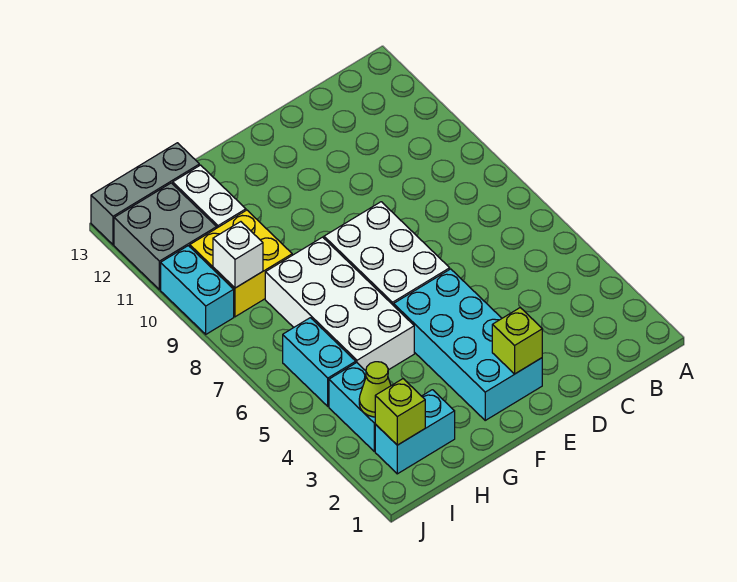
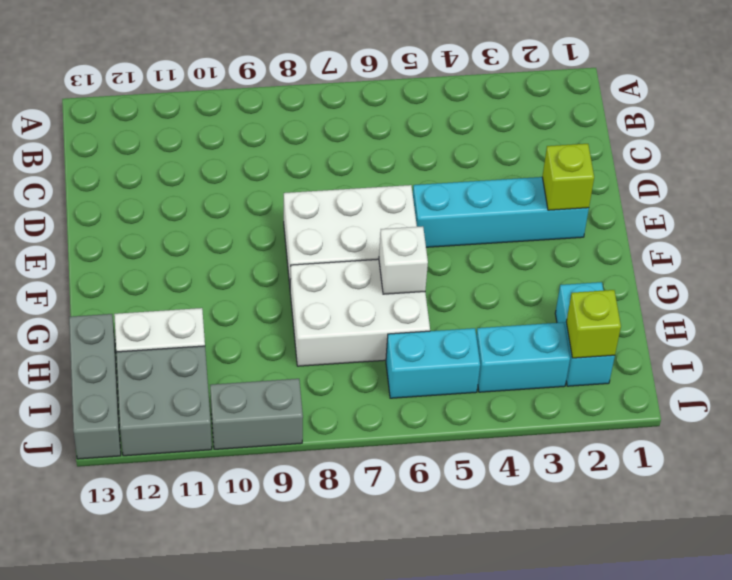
cyan 2x4 brick [394,269,542,420] -> cyan 1x4 brick [413,177,589,247]
white 2x4 brick [265,237,414,371] -> white 2x3 brick [290,259,430,366]
yellow 2x2 brick [190,210,292,317] -> none
lime 1x1 cone [359,362,391,417] -> none
white 1x1 brick [213,222,263,288] -> white 1x1 brick moved to [379,226,428,294]
cyan 1x2 brick [161,246,234,334] -> grey 1x2 brick [210,379,303,449]

